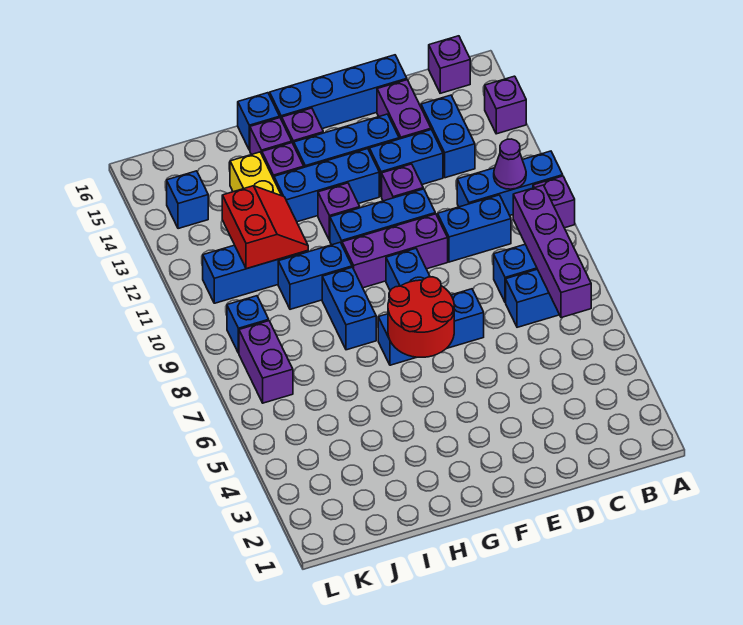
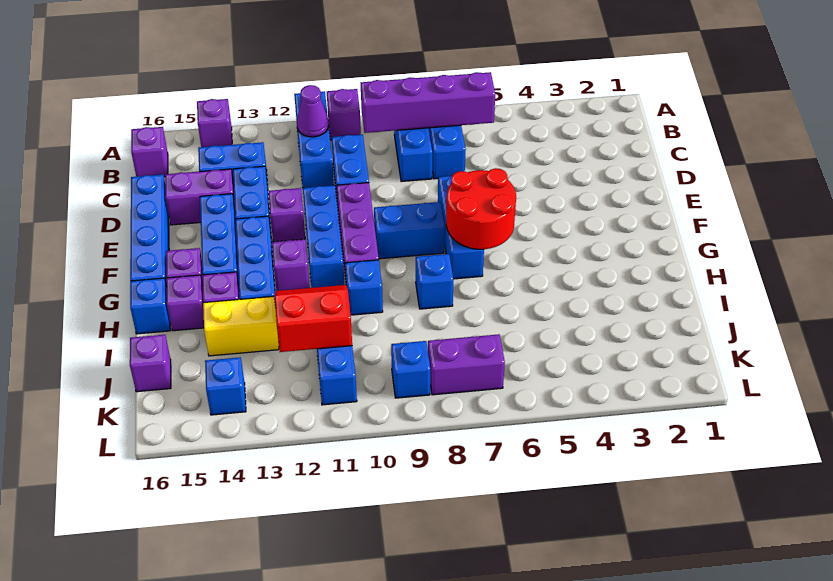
blue 1x2 brick [322,267,376,350] -> blue 1x1 brick [416,254,453,309]
blue 1x2 brick [278,242,352,309] -> blue 1x1 brick [345,260,383,315]
none -> purple 1x1 brick [130,335,171,392]

